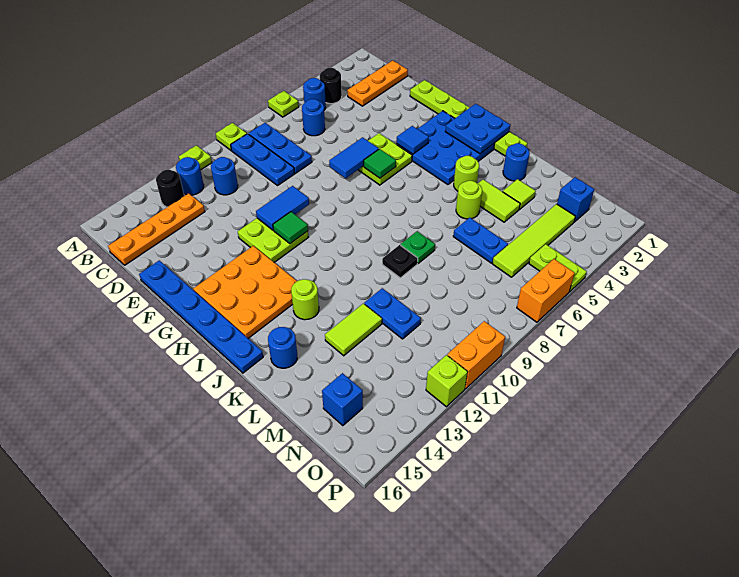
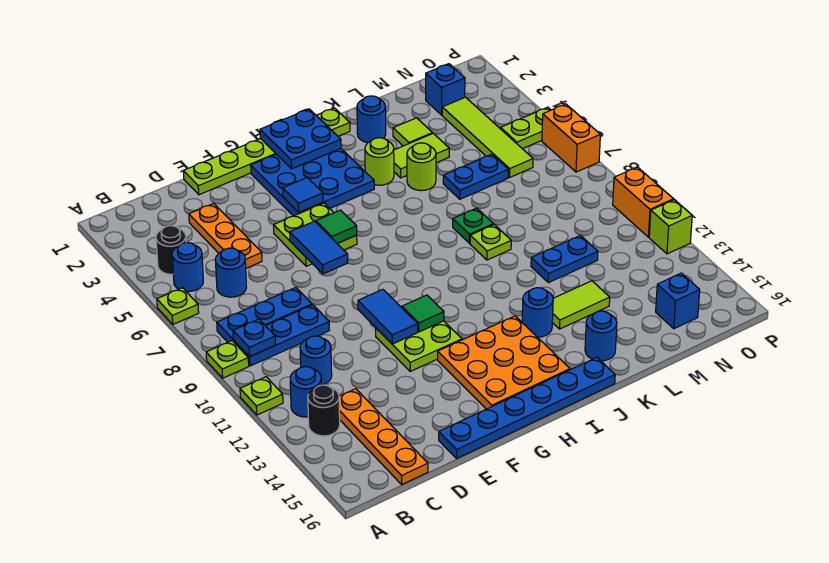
none -> blue 1x1 plate [233,319,275,357]
orange 1x3 plate [347,60,408,106] -> orange 1x3 plate moved to [189,203,262,268]
lime 1x1 round brick [291,279,319,320] -> blue 1x1 round brick [522,288,553,337]
black 1x1 plate [382,245,418,278] -> lime 1x1 plate [470,225,511,260]
lime 1x2 tile [325,303,382,356] -> lime 1x2 tile turned to [552,281,610,329]

